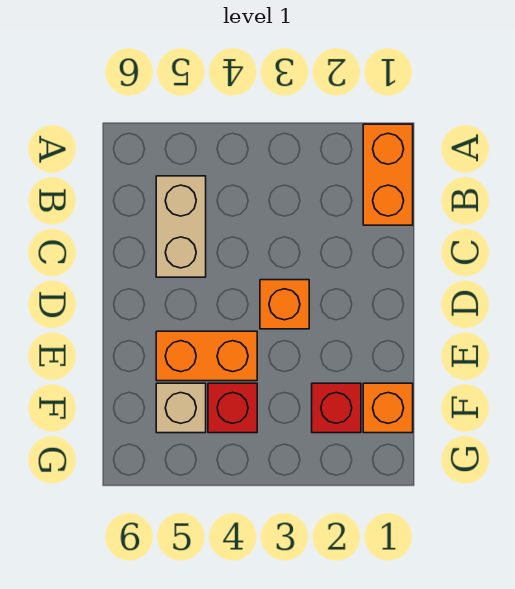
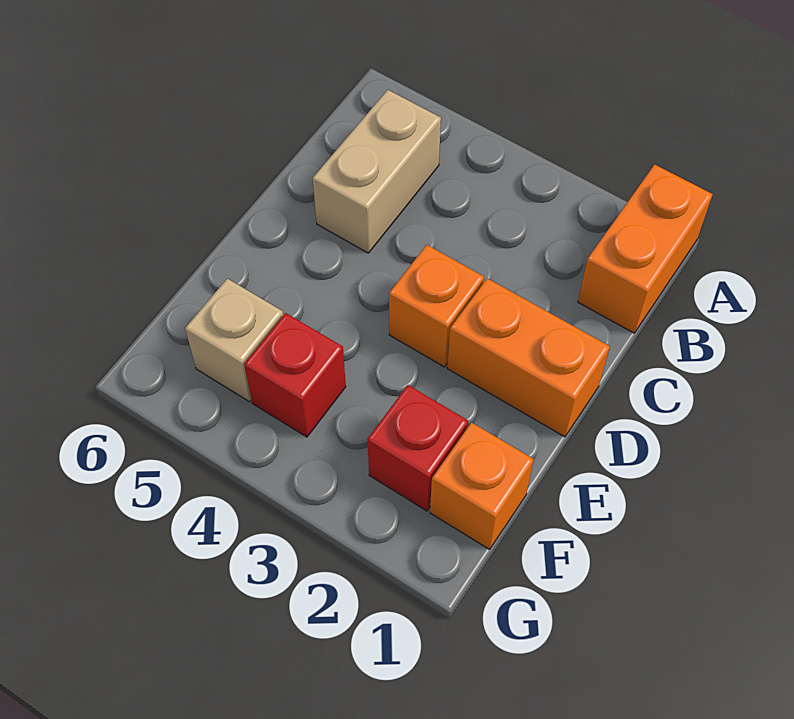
orange 1x2 brick [156,331,257,381] -> orange 1x2 brick moved to [447,278,610,437]

